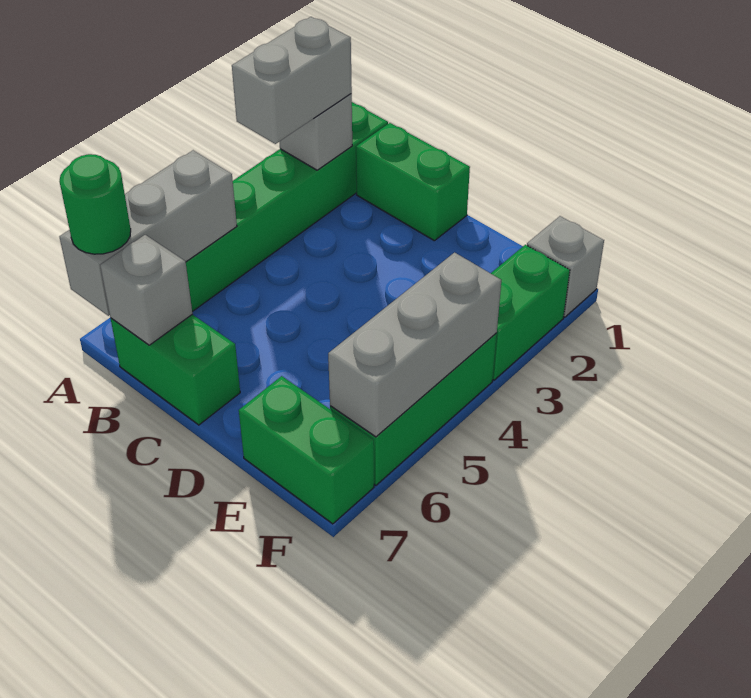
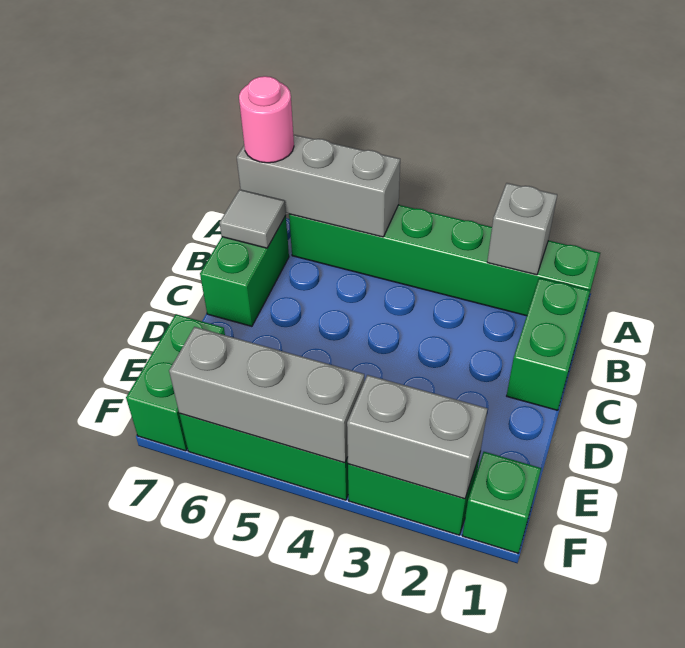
grey 1x2 brick [232,17,352,144] -> grey 1x2 brick moved to [347,375,487,499]
green 1x1 round brick [59,154,131,254] -> pink 1x1 round brick [239,76,294,163]
grey 1x1 brick [100,235,192,345] -> grey 1x1 tile [220,190,286,248]
grey 1x1 brick [527,216,604,317] -> green 1x1 brick [462,452,541,553]

